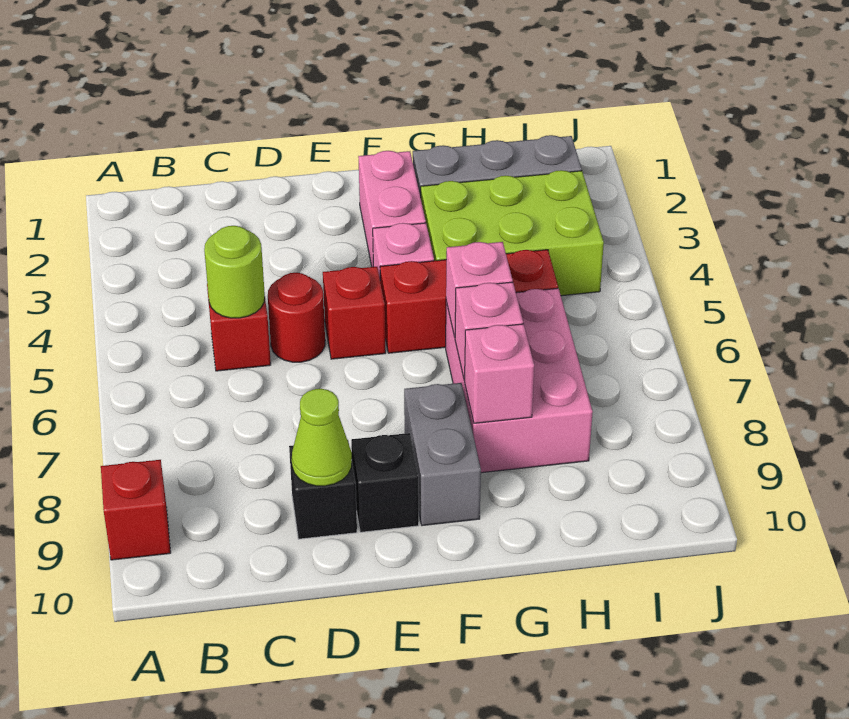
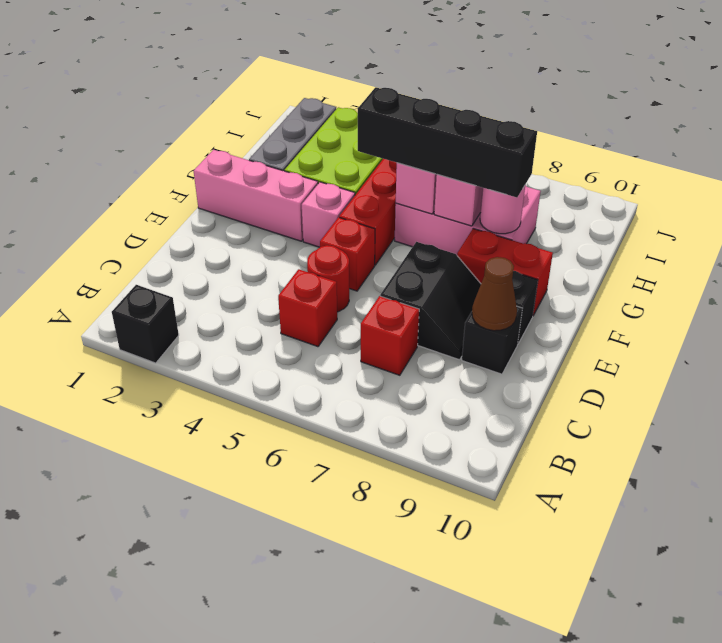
none -> black 1x1 brick [112,285,179,363]
red 1x1 brick [101,460,171,560] -> red 1x1 brick moved to [361,296,419,375]
lime 1x1 round brick [204,226,265,318] -> none
none -> black 2x2 slope [380,242,481,360]
lime 1x1 cone [292,389,352,486] -> brown 1x1 cone [472,257,517,331]
pink 1x2 brick [358,151,426,267] -> pink 1x3 brick [194,150,318,241]
grey 1x2 brick [404,383,481,526] -> red 1x2 brick [457,228,553,315]
none -> black 1x4 brick [358,87,537,197]
pink 1x1 brick [465,324,534,423] -> pink 1x1 round brick [480,186,525,234]

